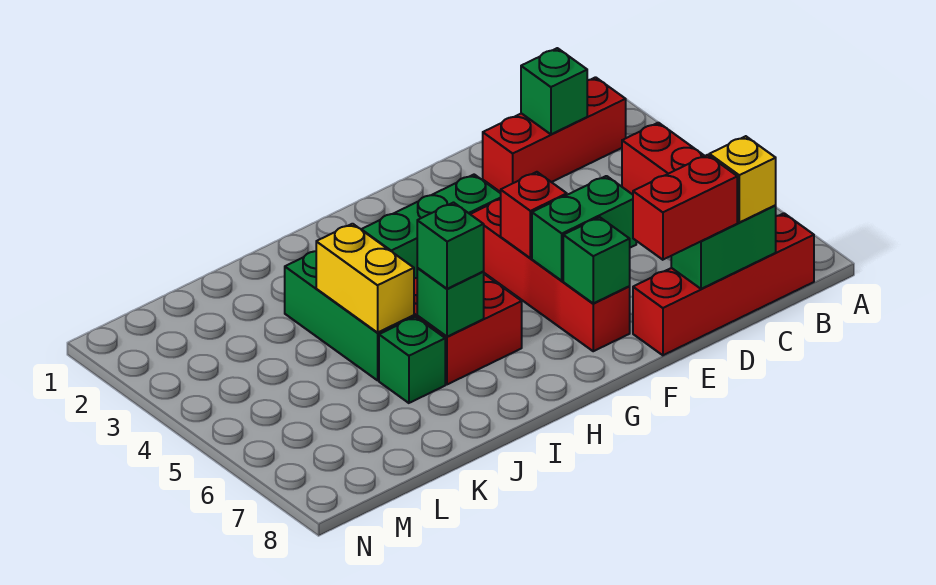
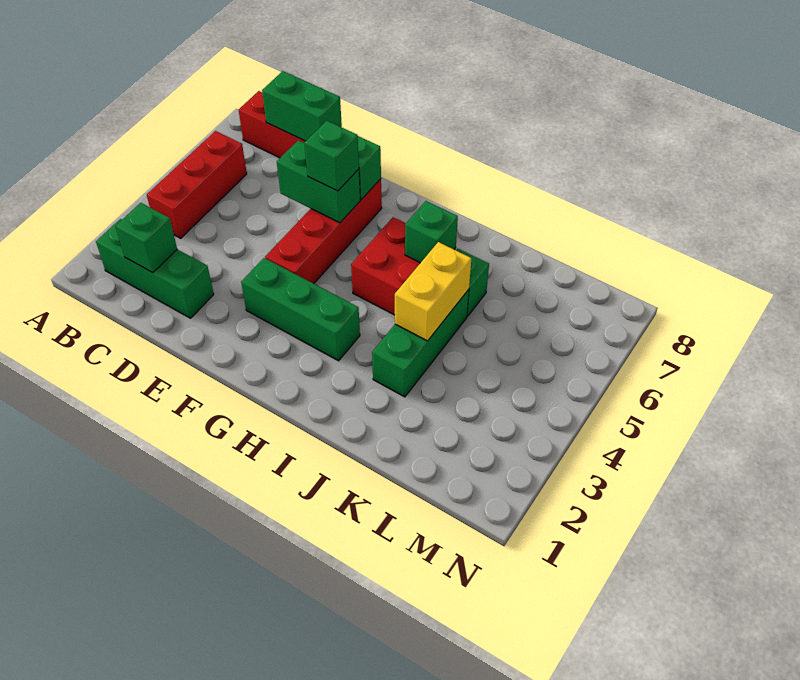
red 1x3 brick [483,77,626,192] -> green 1x3 brick [96,219,214,318]
yellow 1x1 brick [709,136,776,222] -> none
red 1x2 brick [633,155,737,260] -> none
red 1x1 brick [501,172,567,258] -> none
green 1x1 brick [417,203,484,289] -> green 1x1 brick moved to [305,121,359,191]

